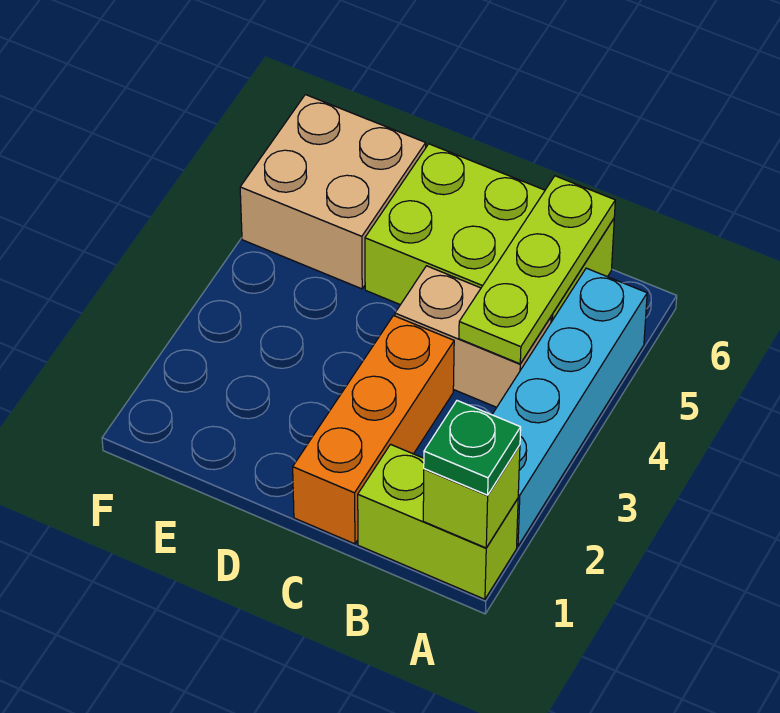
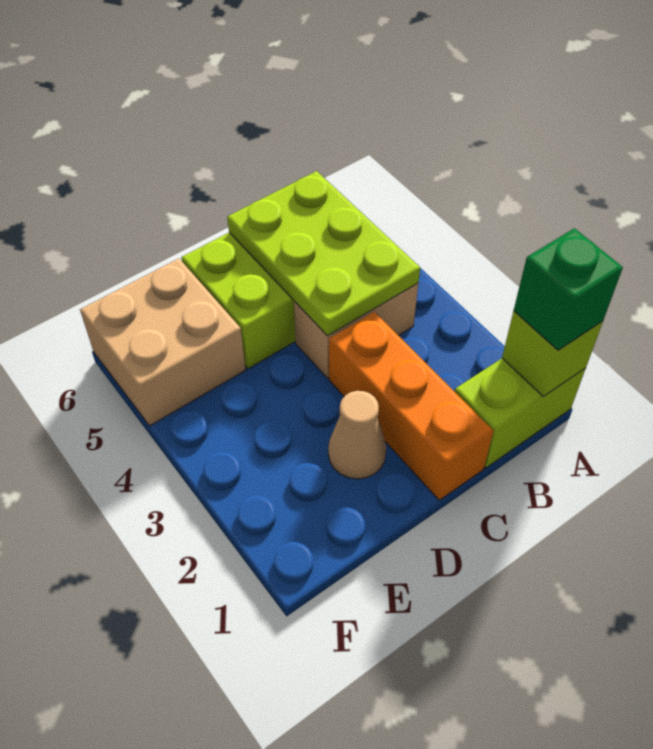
green 1x1 plate [424,401,521,495] -> green 1x1 brick [514,228,623,350]
cyan 1x4 brick [492,268,647,546] -> none
lime 1x3 plate [459,176,615,364] -> lime 2x3 plate [227,171,420,336]
none -> tan 1x1 cone [328,391,386,479]

